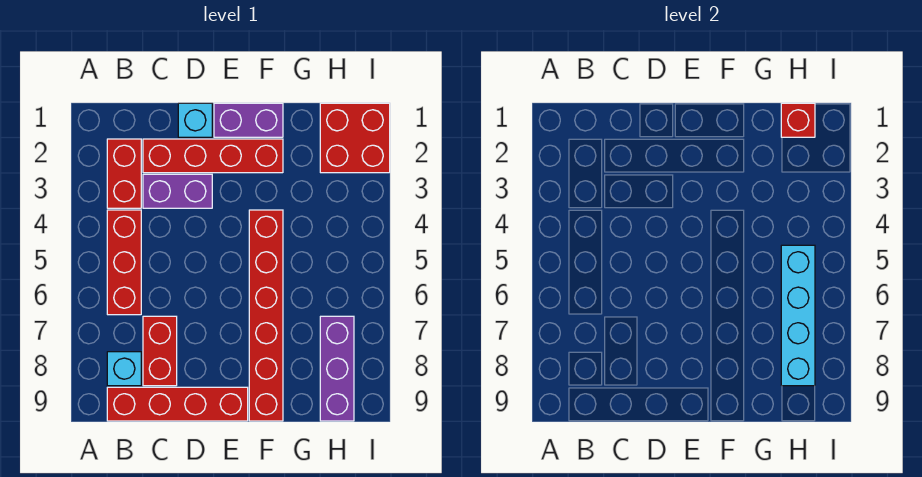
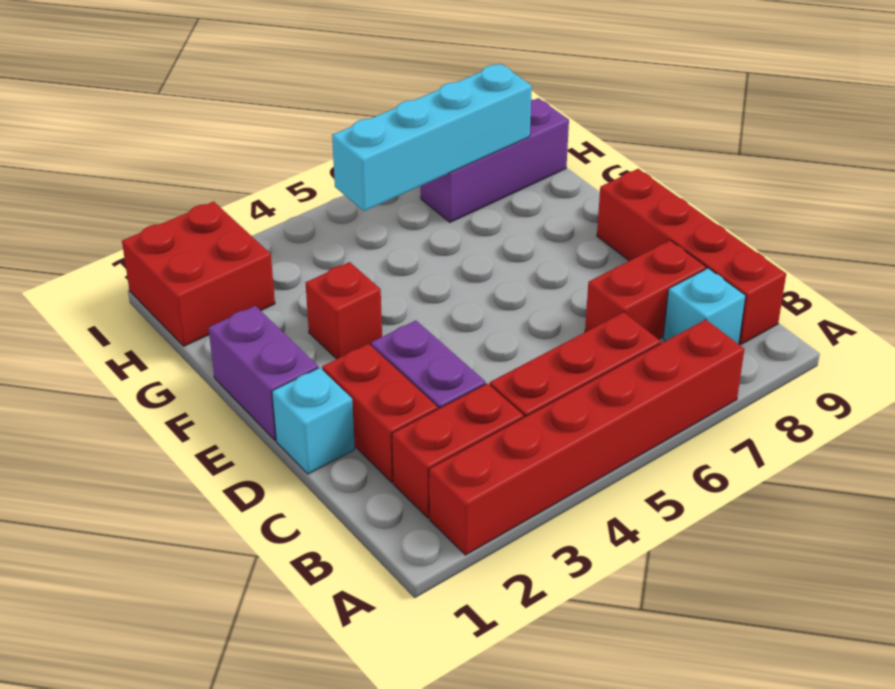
red 1x4 brick [143,139,283,173] -> red 1x2 brick [322,344,438,482]
red 1x6 brick [249,210,283,421] -> red 1x6 brick moved to [429,320,744,555]
red 1x1 brick [781,103,815,137] -> red 1x1 brick moved to [306,262,382,359]

